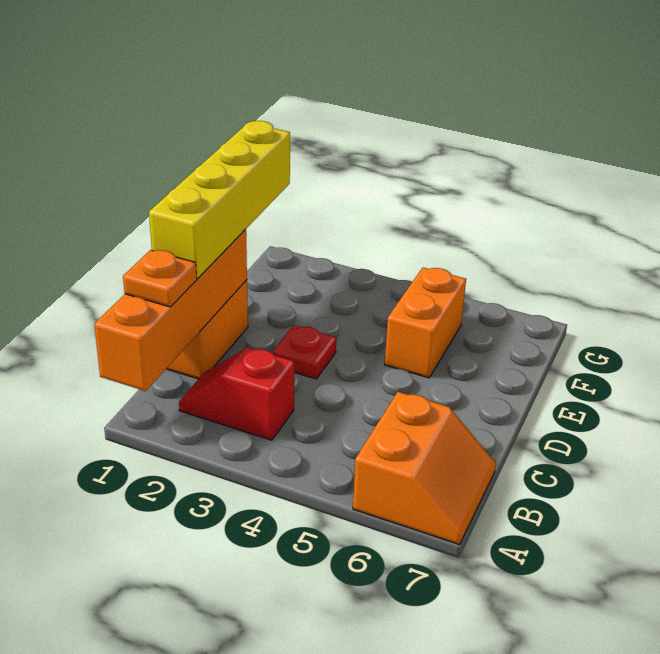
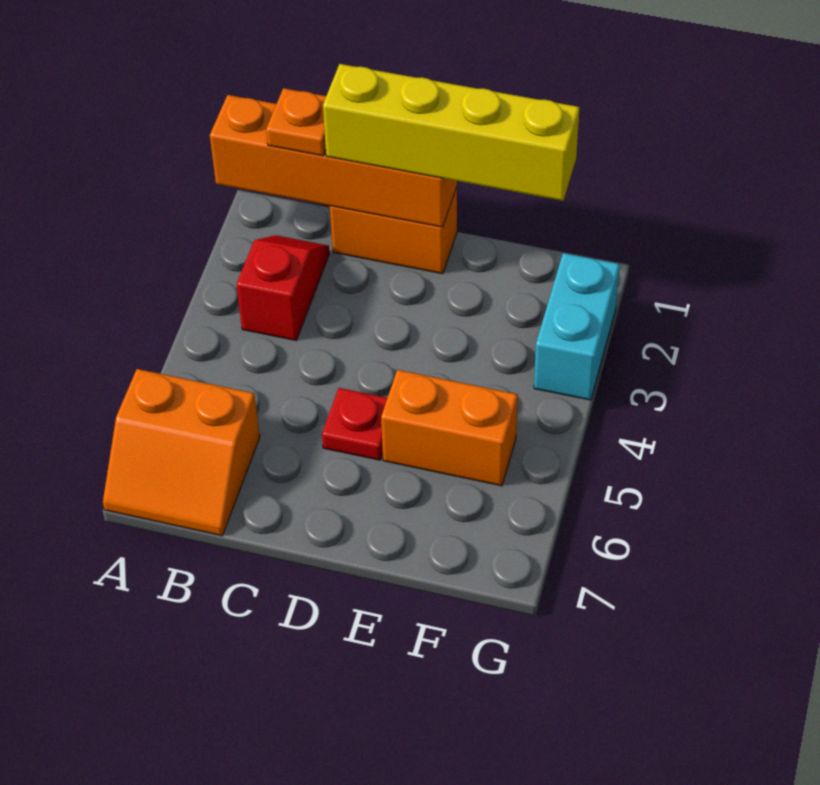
red 1x1 plate [273,325,336,379] -> red 1x1 plate moved to [322,388,387,460]
none -> cyan 1x2 brick [534,253,620,400]

